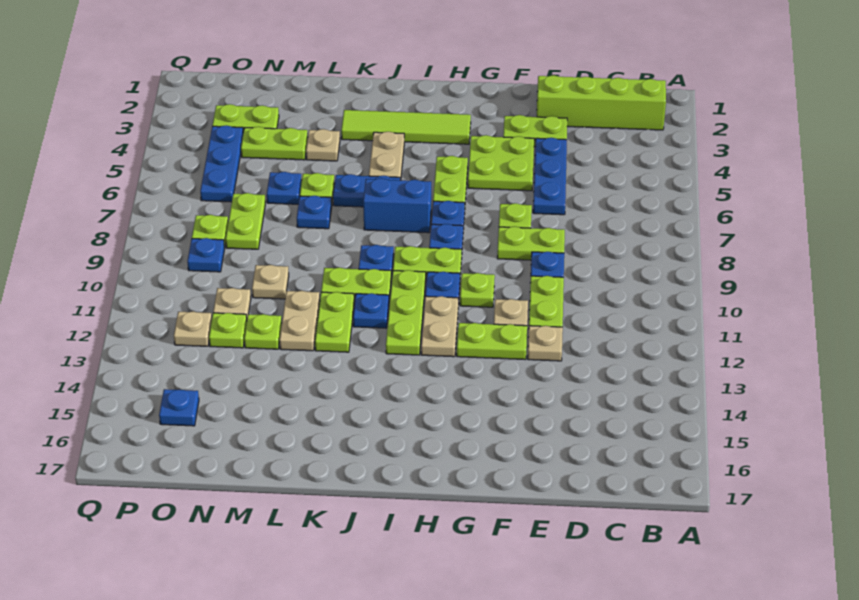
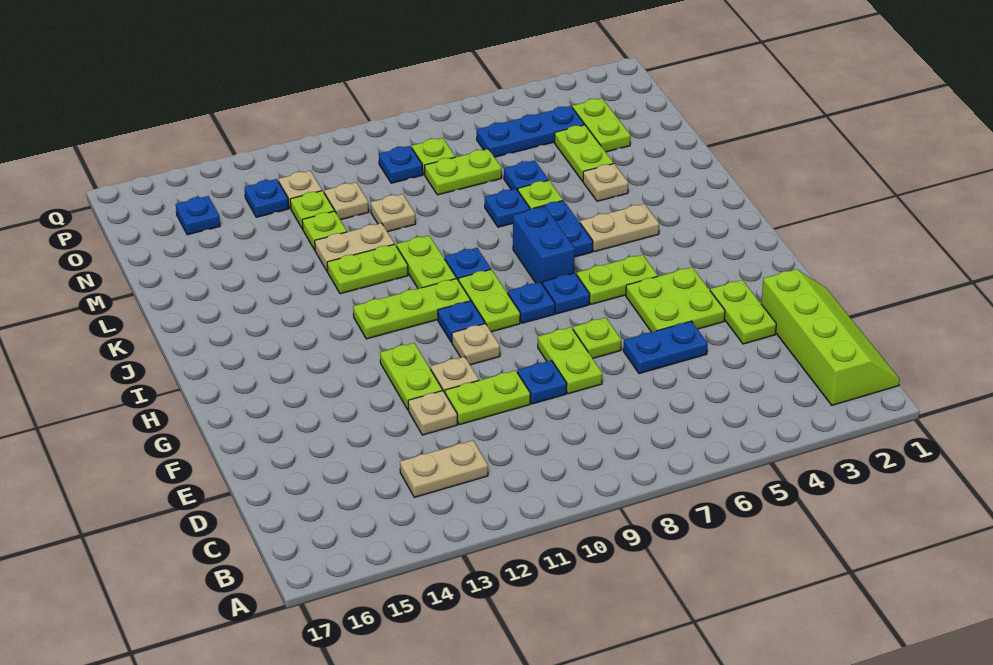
blue 1x3 plate [533,138,567,215] -> blue 1x2 plate [623,321,708,374]
lime 1x1 plate [460,273,495,307] -> tan 1x1 plate [452,324,500,365]
lime 1x4 tile [341,110,471,144] -> none
tan 1x2 plate [421,296,458,357] -> tan 1x2 plate moved to [400,440,488,497]
blue 1x1 plate [353,293,389,328] -> blue 1x1 plate moved to [245,179,289,217]

